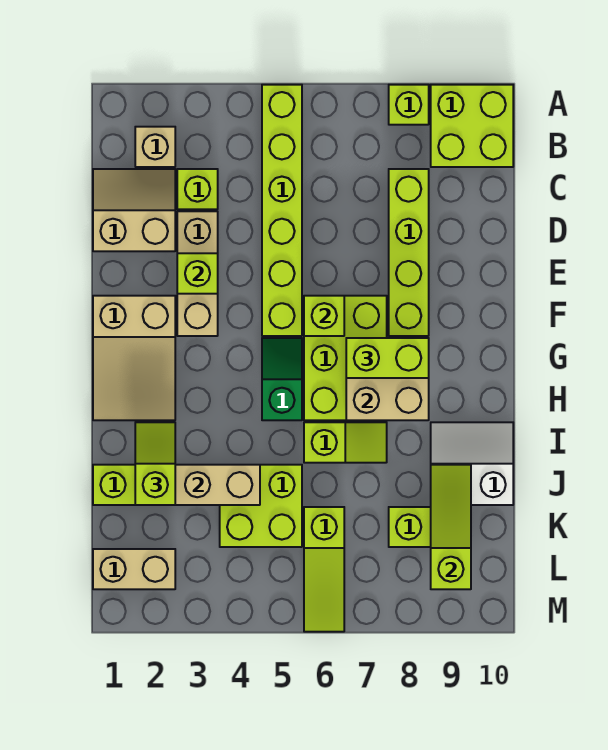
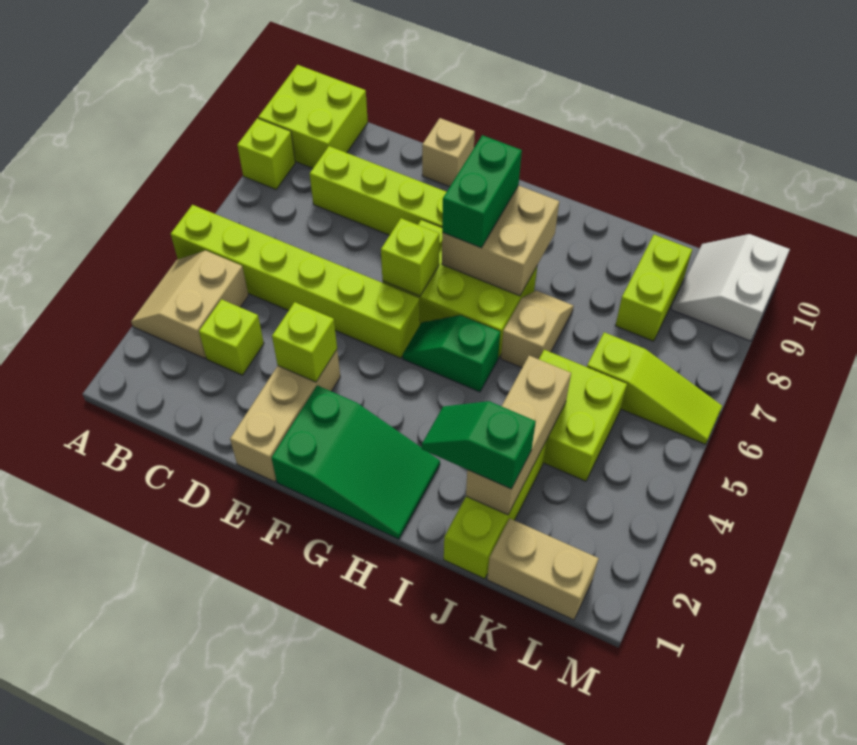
tan 1x1 brick [135,127,175,167] -> tan 1x1 brick moved to [422,118,475,187]
tan 2x2 slope [93,169,175,251] -> tan 2x2 slope moved to [131,251,248,359]
tan 1x3 brick [177,211,218,336] -> tan 1x3 brick turned to [230,350,340,482]
tan 2x3 slope [93,296,175,420] -> green 2x3 slope [271,385,440,539]
lime 1x2 brick [346,338,429,378] -> green 1x2 brick [442,135,522,248]
lime 1x2 slope [135,422,175,505] -> green 1x2 slope [422,401,536,489]
lime 1x2 slope [304,422,387,463] -> tan 1x2 slope [501,291,574,368]
white 2x2 slope [431,422,513,505] -> white 2x2 slope moved to [671,234,790,341]
lime 1x3 slope [431,465,471,589] -> none
tan 1x2 brick [93,549,175,589] -> tan 1x2 brick turned to [487,518,599,620]

